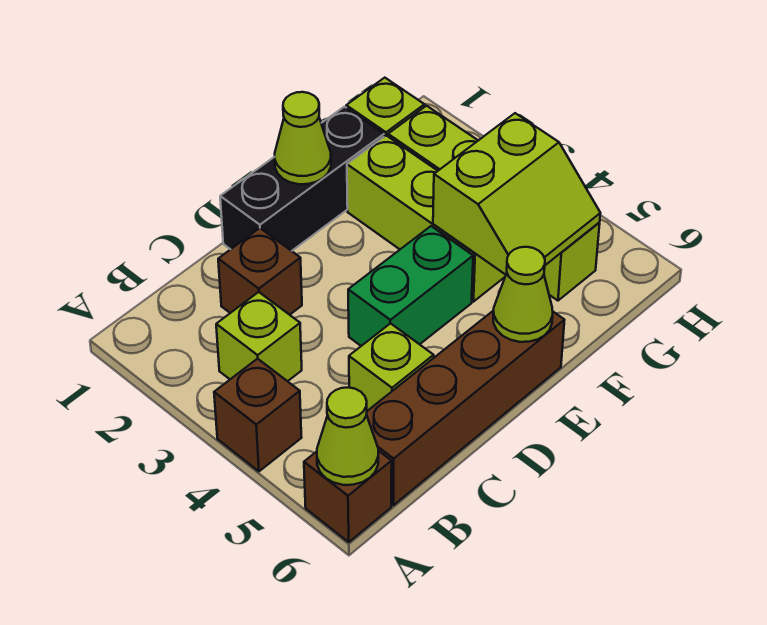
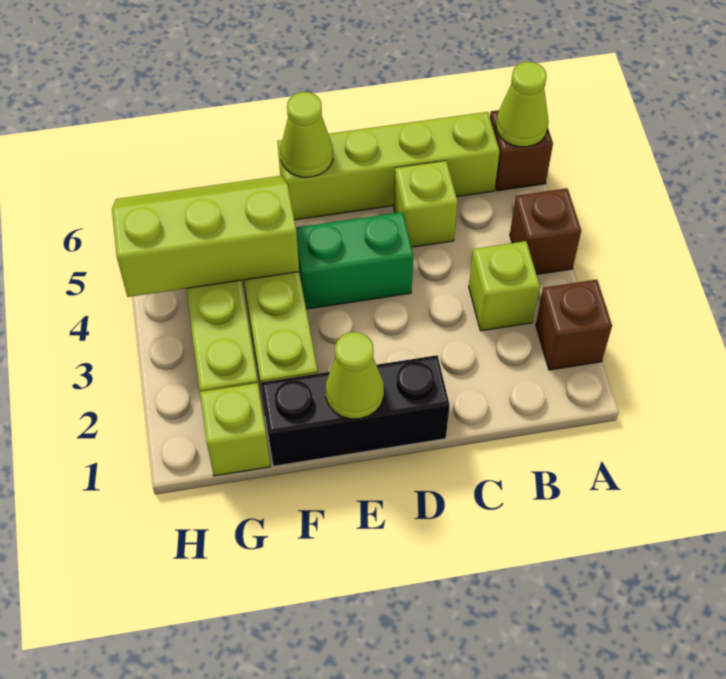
brown 1x4 brick [366,311,564,505] -> lime 1x4 brick [277,112,500,220]
brown 1x1 brick [218,228,302,315] -> brown 1x1 brick moved to [536,280,612,370]
lime 2x2 slope [433,113,600,275] -> lime 2x3 slope [112,176,299,297]

